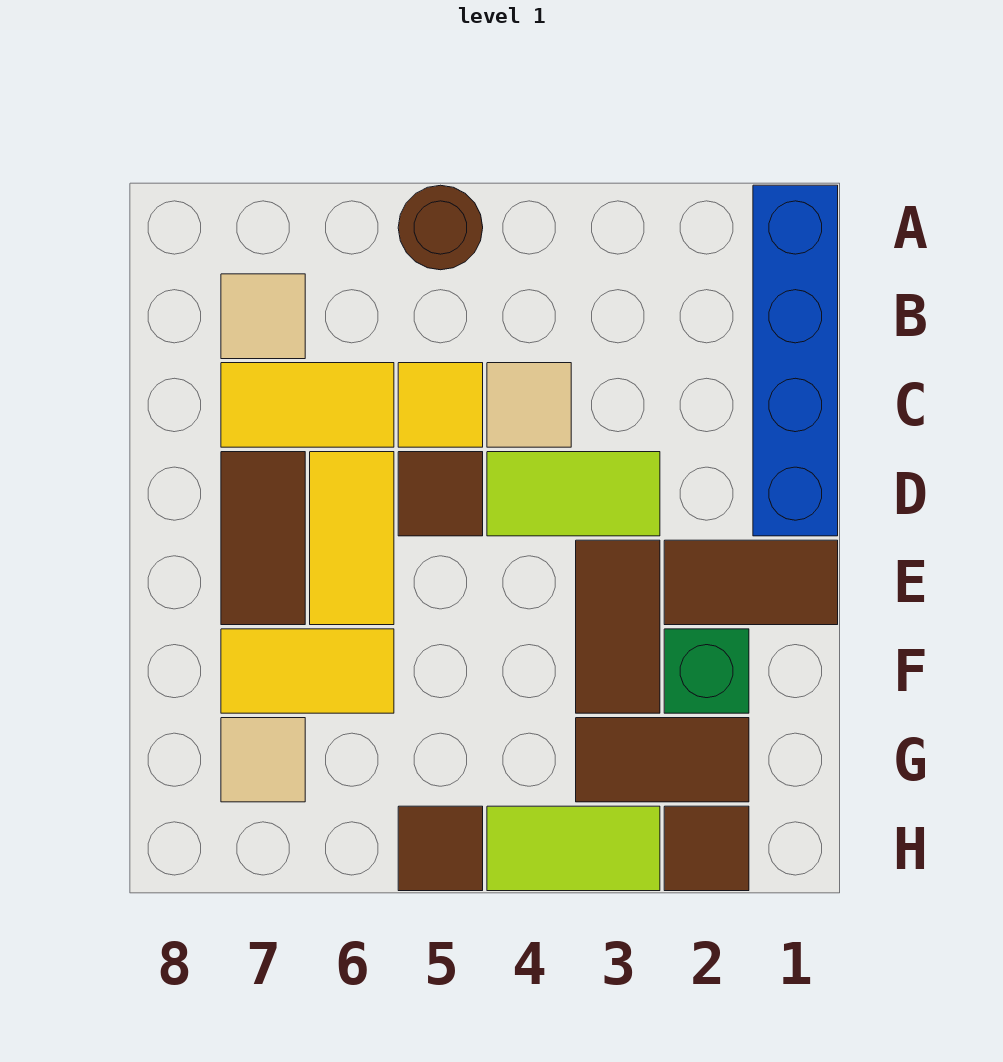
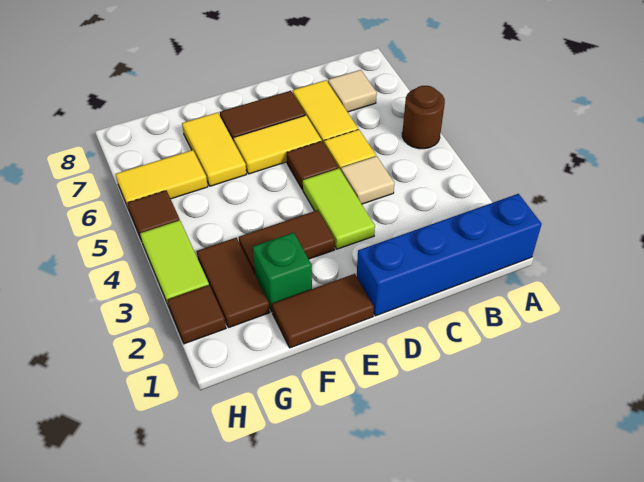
brown 1x2 tile [664,540,838,625] -> brown 1x2 tile turned to [272,274,374,348]
none -> yellow 1x2 tile [116,150,208,210]
tan 1x1 tile [221,718,305,802] -> none

